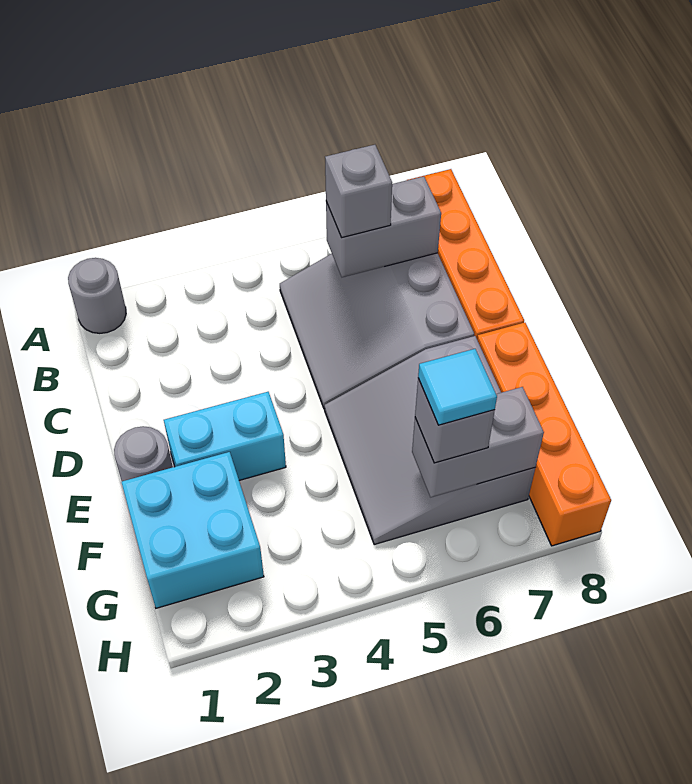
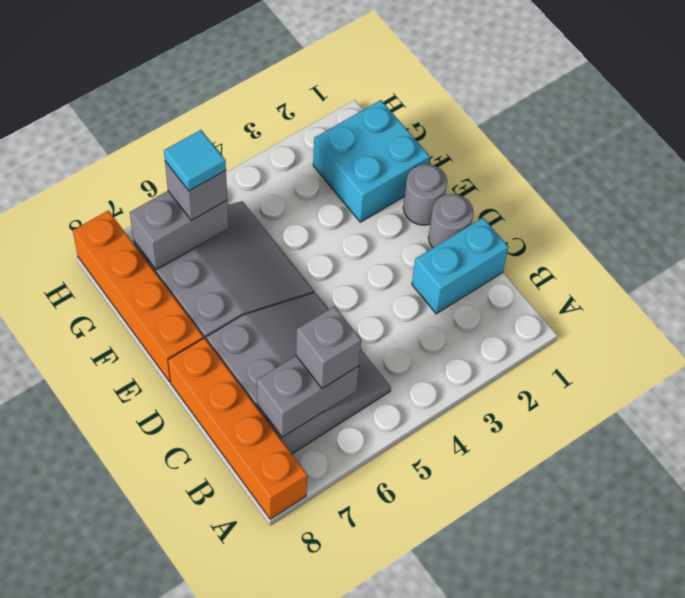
grey 1x1 round brick [68,258,126,333] -> grey 1x1 round brick moved to [428,194,474,248]
cyan 1x2 brick [164,392,286,480] -> cyan 1x2 brick moved to [412,218,508,314]

